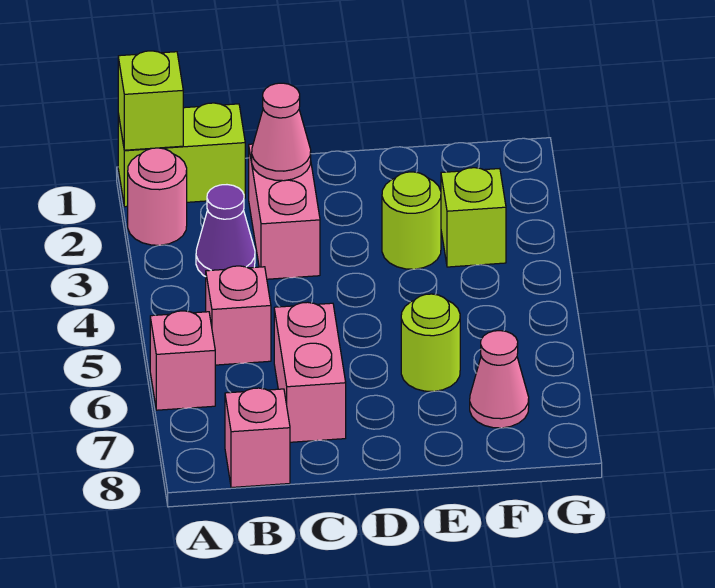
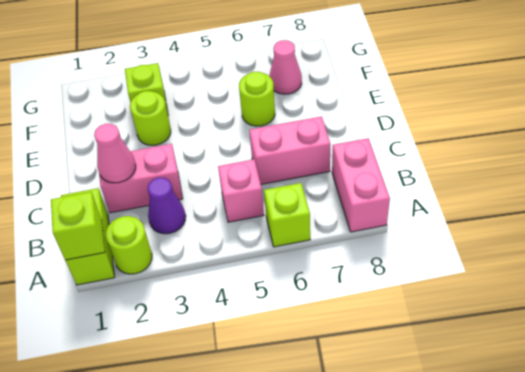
pink 1x1 round brick [128,148,187,245] -> lime 1x1 round brick [105,216,152,274]
pink 1x1 brick [150,311,215,410] -> lime 1x1 brick [264,183,310,247]
pink 1x1 brick [225,388,290,487] -> pink 1x2 brick [332,138,390,232]

